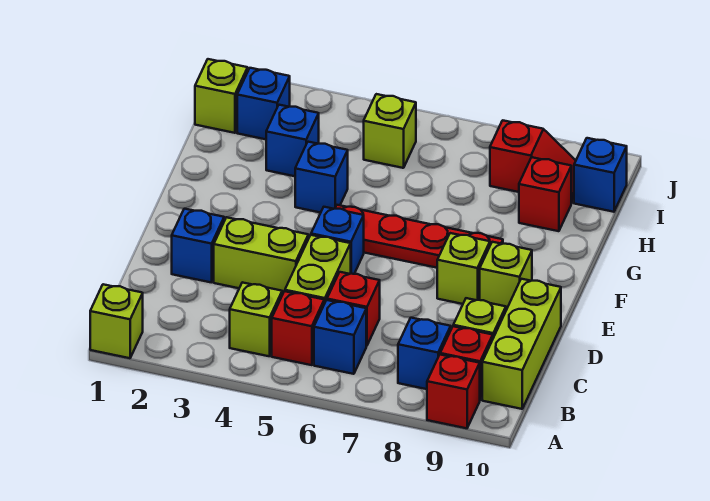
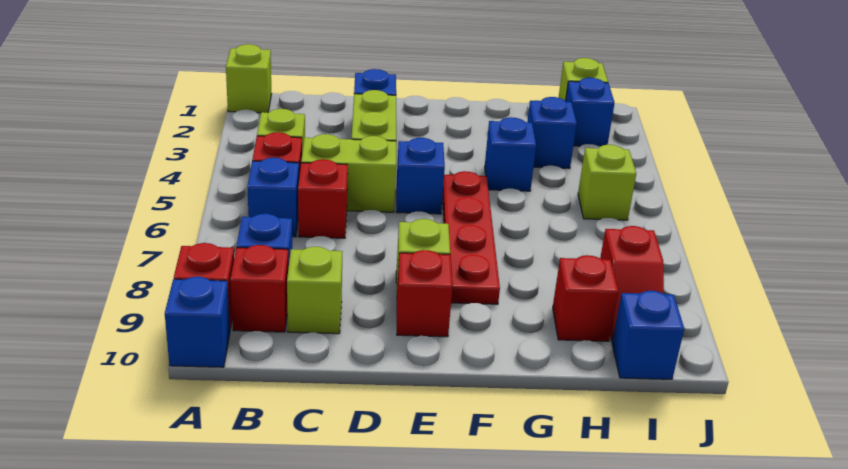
none -> blue 1x1 brick [165,277,230,367]
lime 1x3 brick [482,279,561,409] -> none
lime 1x1 brick [480,242,532,310] -> red 1x1 brick [397,250,453,337]

